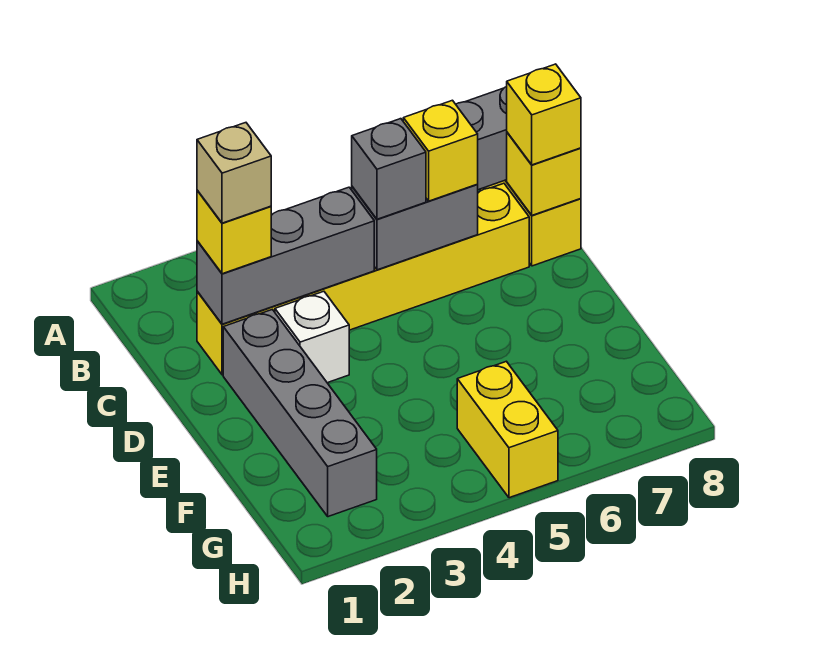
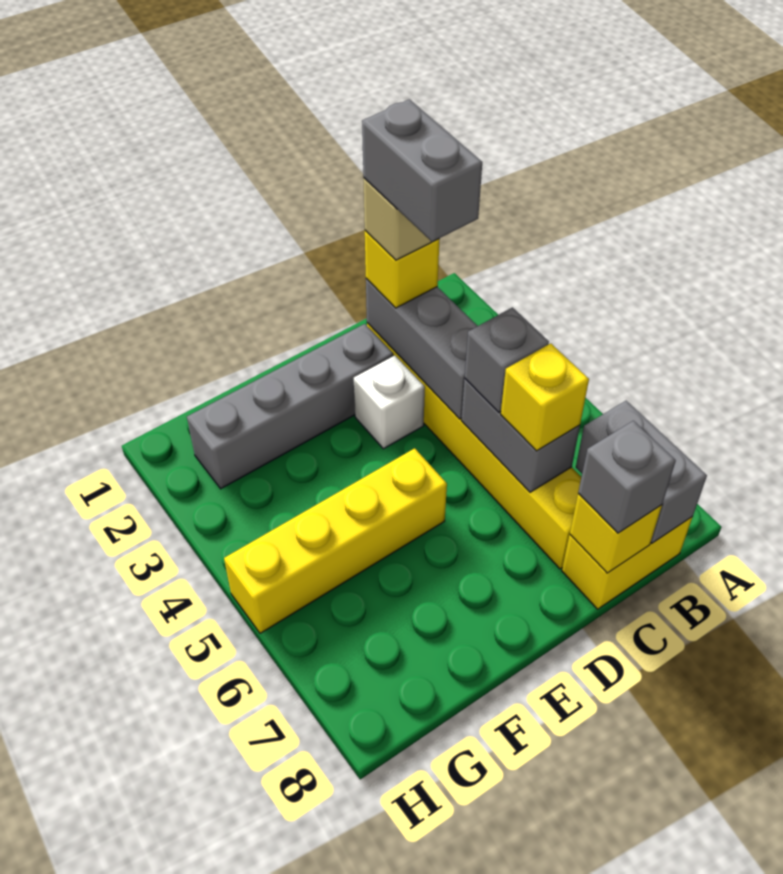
none -> grey 1x2 brick [362,99,482,242]
yellow 1x1 brick [507,64,581,165] -> grey 1x1 brick [578,421,676,533]
yellow 1x2 brick [457,361,558,498] -> yellow 1x4 brick [224,448,447,633]

